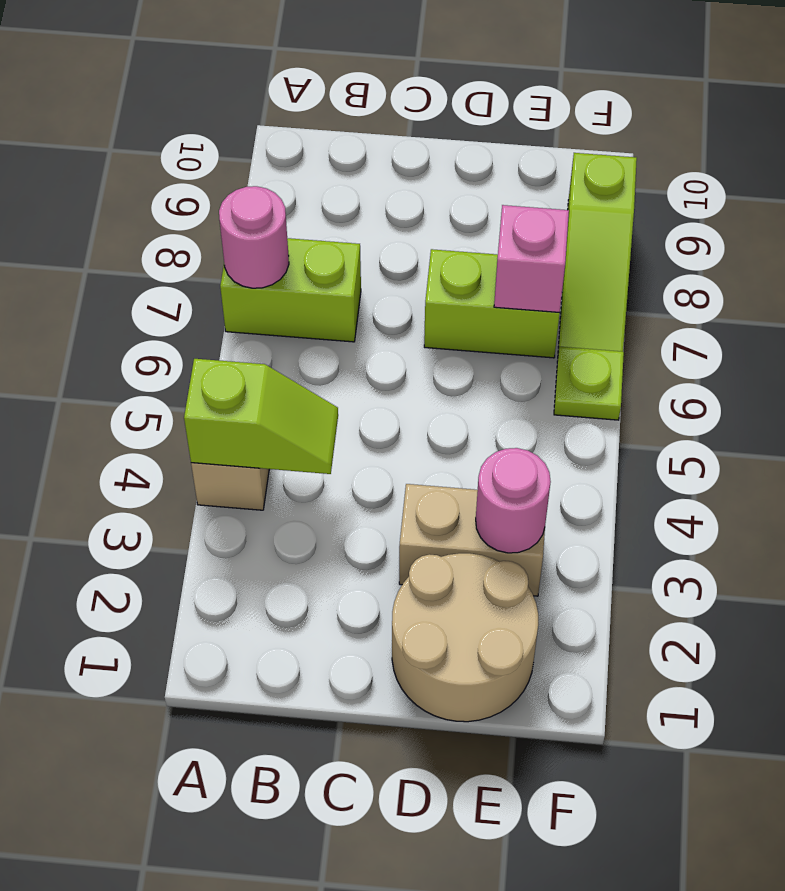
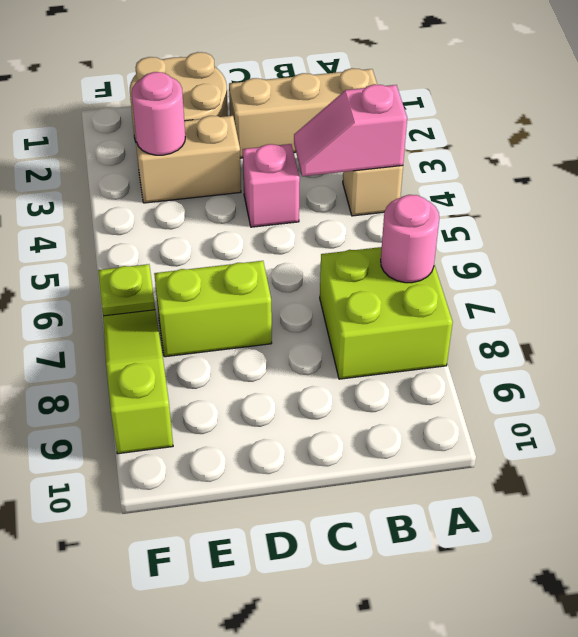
none -> tan 1x3 brick [229,68,377,158]
lime 1x2 slope [184,359,338,474] -> pink 1x2 slope [294,84,407,176]
lime 1x2 brick [220,238,361,342] -> lime 2x2 brick [320,247,453,379]
pink 1x1 brick [494,205,569,313] -> pink 1x1 brick moved to [243,144,300,227]

